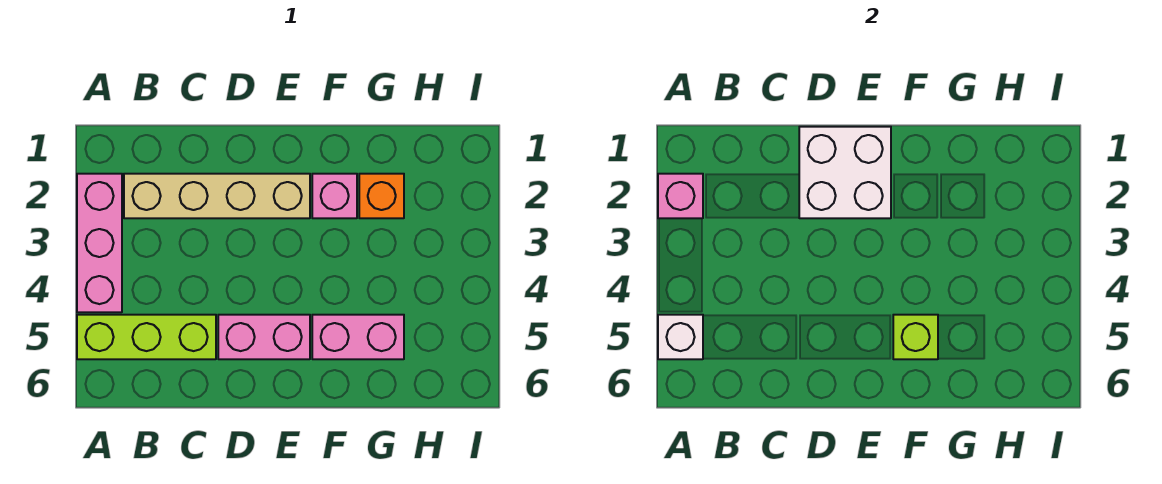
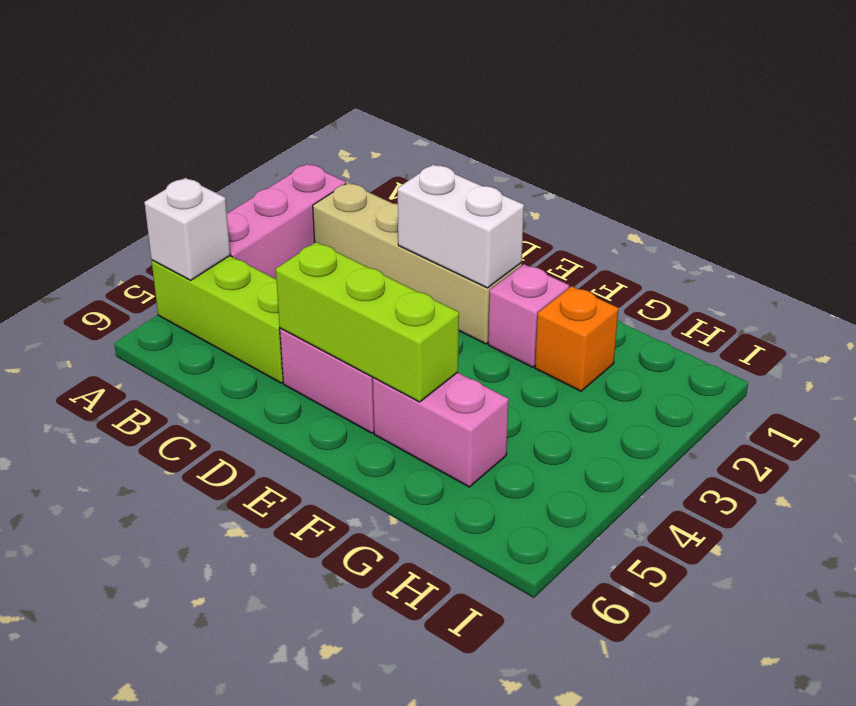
pink 1x1 brick [658,174,703,218] -> none
white 2x2 brick [799,127,891,218] -> white 1x2 brick [398,164,524,288]
lime 1x1 brick [893,315,938,359] -> lime 1x3 brick [276,242,459,402]

